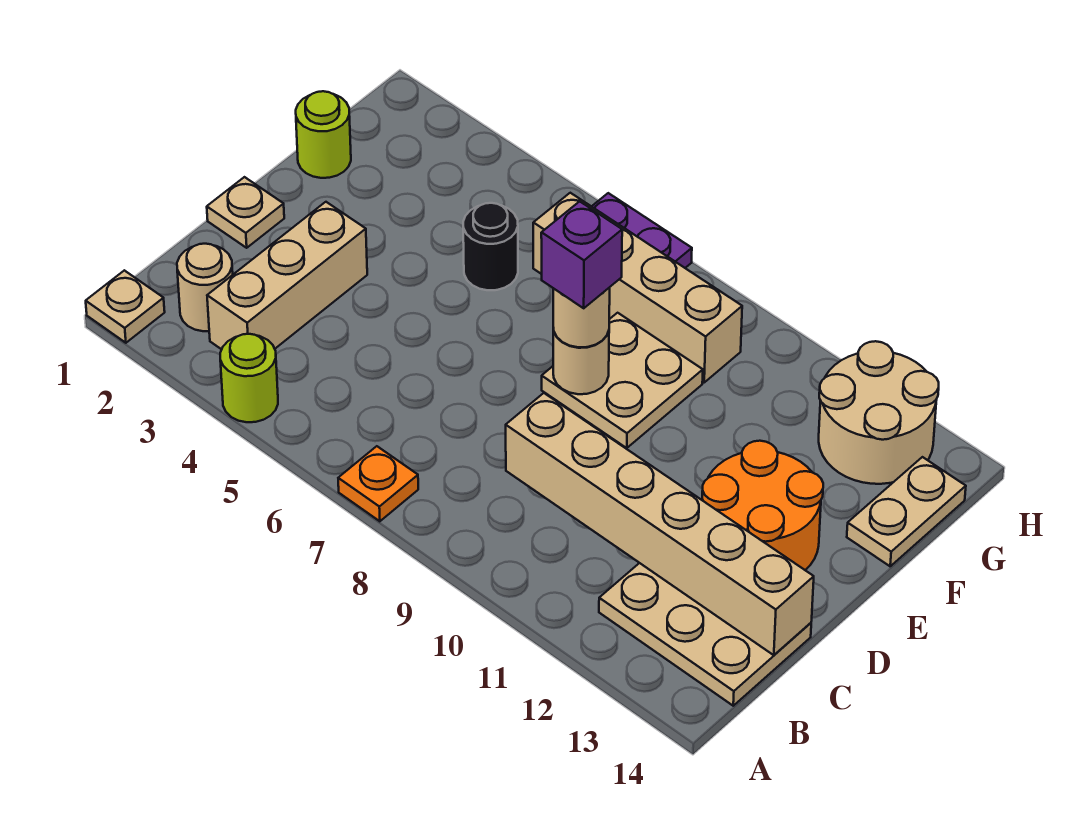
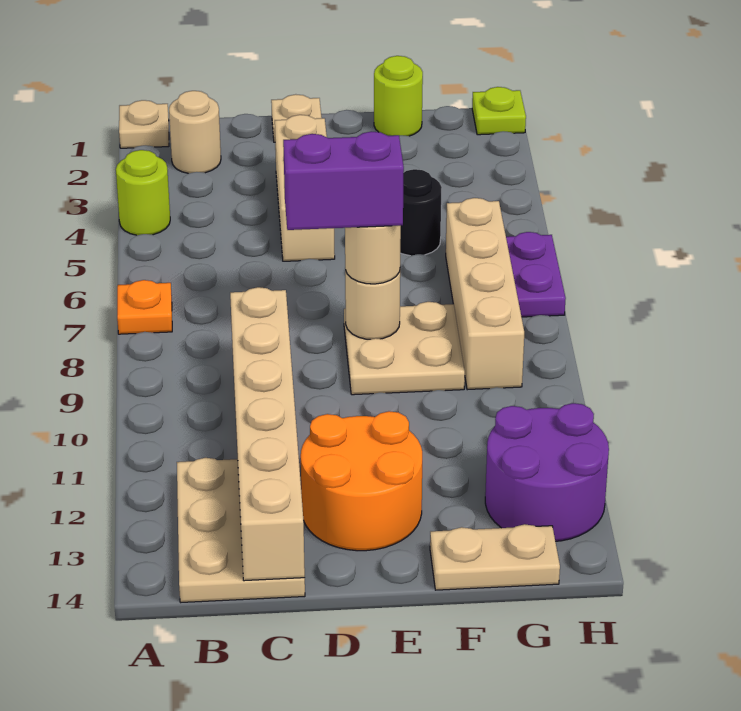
tan 1x3 brick [207,202,367,349] -> tan 1x3 brick turned to [275,115,335,261]
purple 1x1 brick [541,201,622,308] -> purple 1x2 brick [283,131,404,230]
tan 2x2 round brick [819,341,939,484] -> purple 2x2 round brick [485,403,609,541]
none -> lime 1x1 plate [472,87,526,135]

